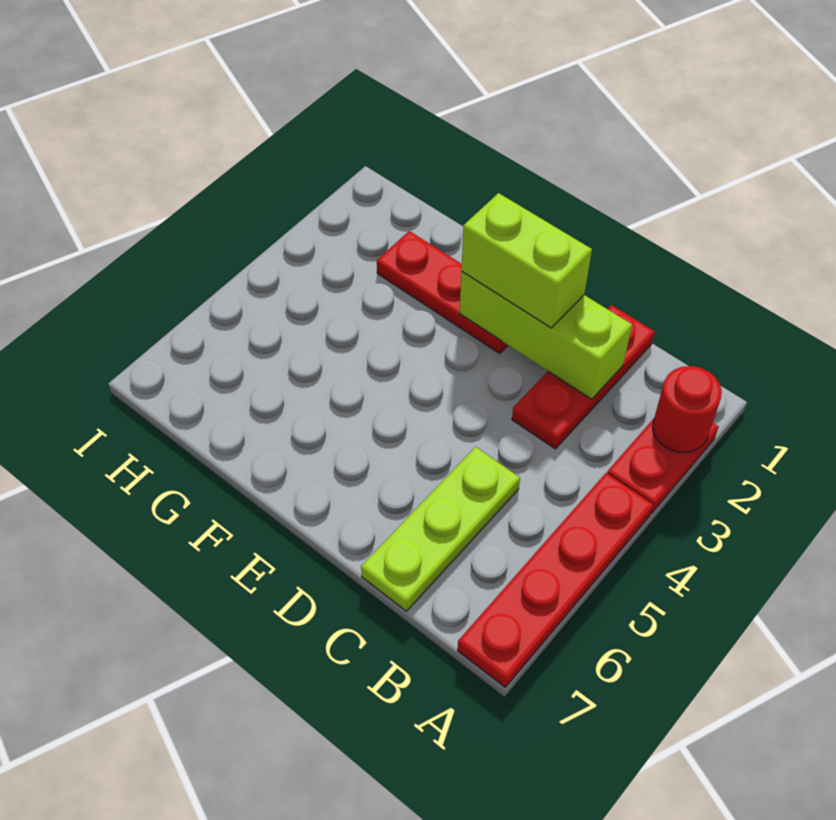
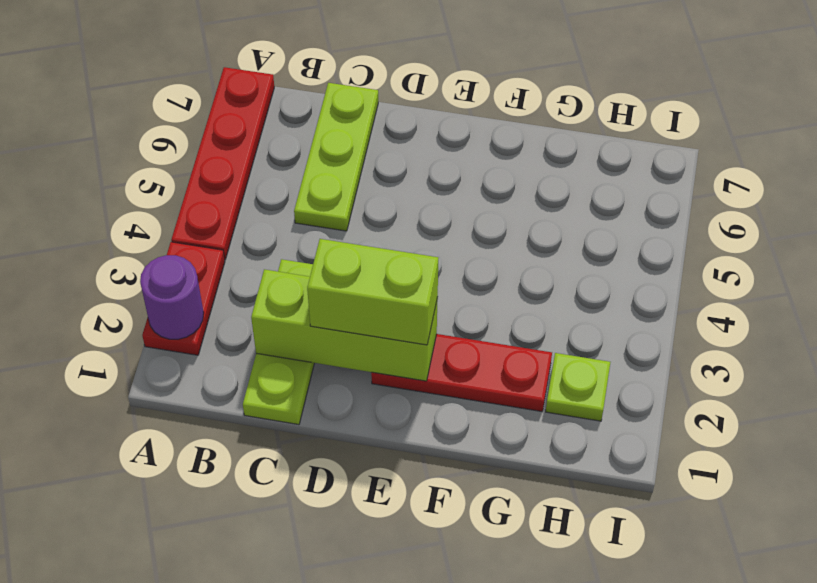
red 1x1 round brick [653,366,722,453] -> purple 1x1 round brick [140,255,204,339]
red 1x3 plate [512,305,655,449] -> lime 1x3 plate [243,259,314,425]
none -> lime 1x1 plate [546,353,610,421]

